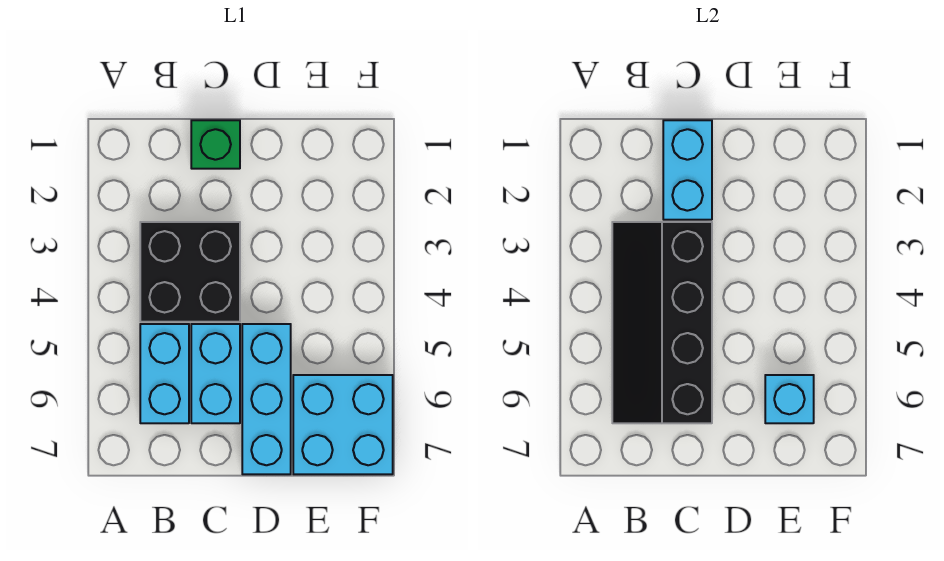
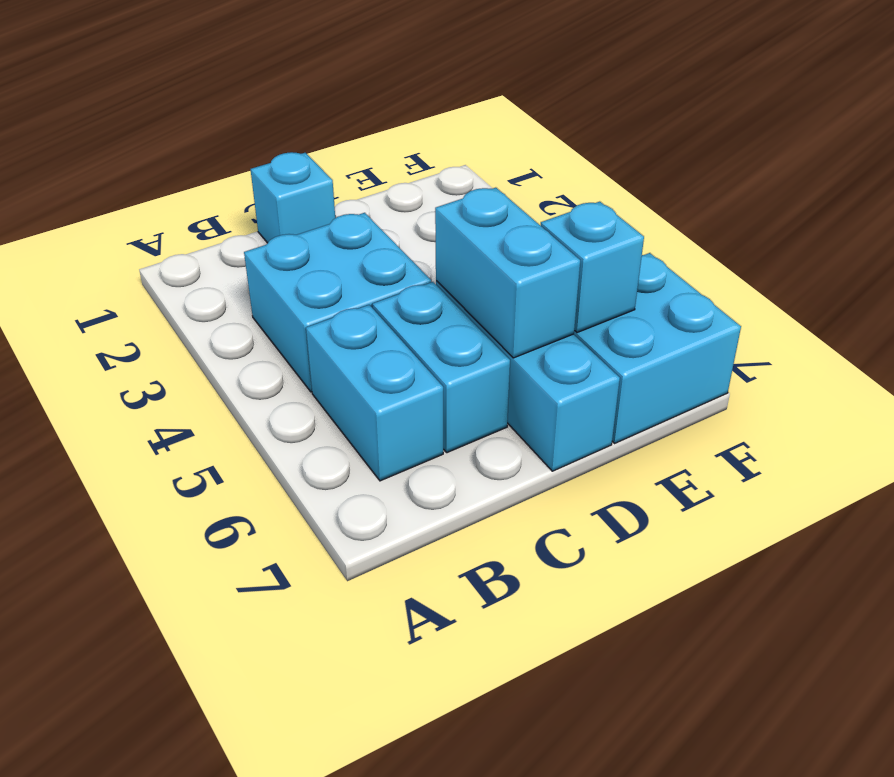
black 2x2 brick [140,222,240,322] -> cyan 2x2 brick [244,213,431,392]
black 2x4 slope [612,222,712,423] -> none
green 1x1 brick [191,120,240,169] -> cyan 1x1 brick [251,152,335,243]
cyan 1x2 brick [663,120,712,220] -> cyan 1x2 brick moved to [435,188,580,358]

